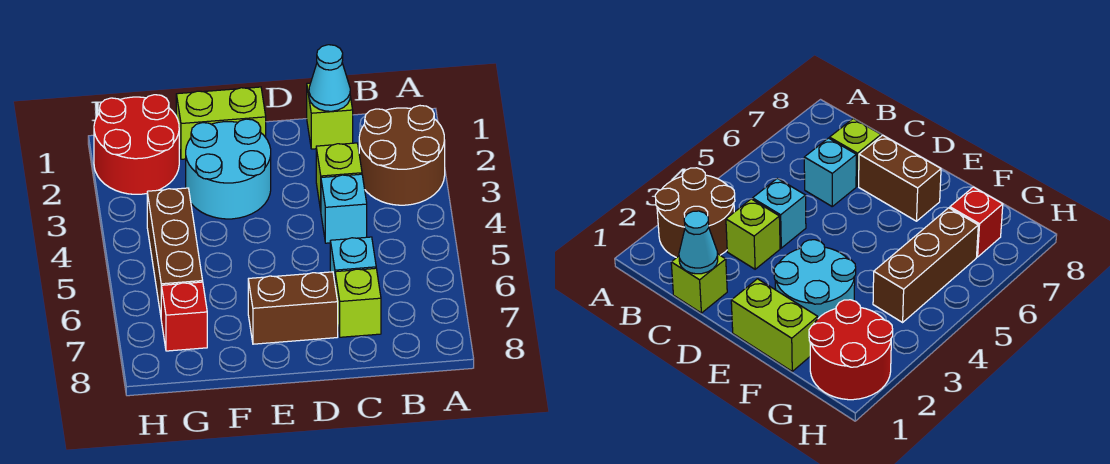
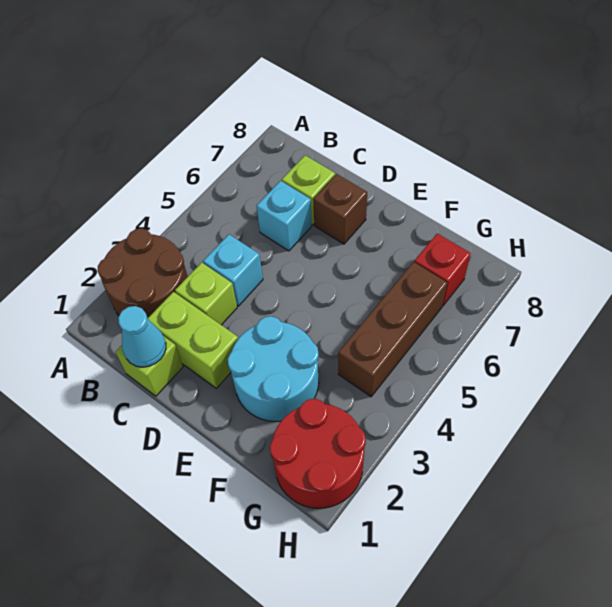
brown 1x2 brick [248,272,338,344] -> brown 1x1 brick [313,174,367,244]
lime 1x2 brick [176,87,266,159] -> lime 1x2 brick moved to [148,292,238,388]

